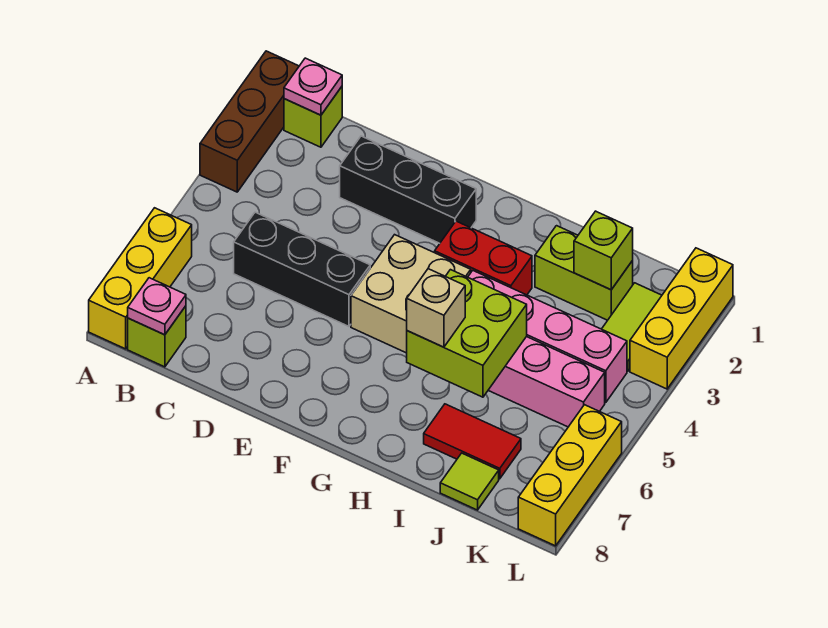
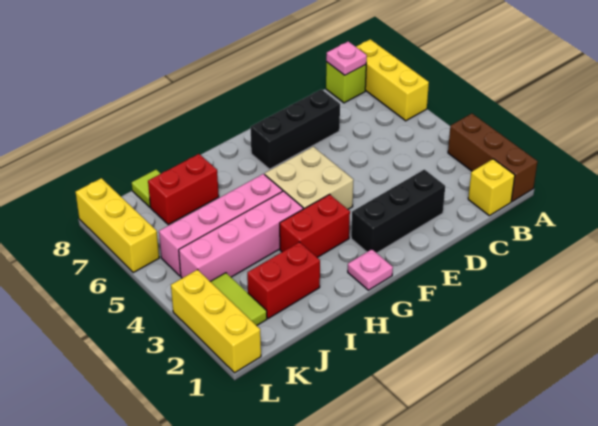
lime 1x1 brick [284,87,342,147] -> yellow 1x1 brick [468,159,515,216]
pink 1x1 plate [284,58,342,115] -> pink 1x1 plate moved to [348,249,393,290]
black 1x3 brick [234,212,370,326] -> black 1x3 brick moved to [251,89,340,169]
lime 2x2 brick [407,270,527,397] -> none
tan 1x1 brick [407,269,465,347] -> none
lime 1x2 brick [535,226,633,320] -> red 1x2 brick [247,242,320,318]
red 1x2 tile [424,404,521,479] -> red 1x2 brick [148,154,219,225]
lime 1x1 brick [574,211,633,290] -> none

